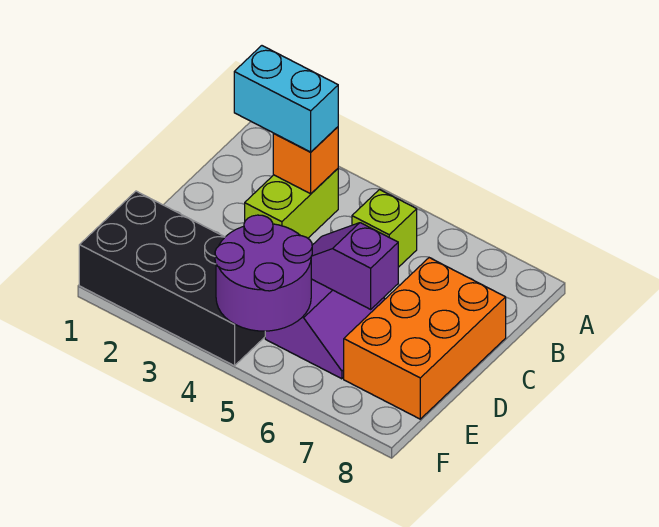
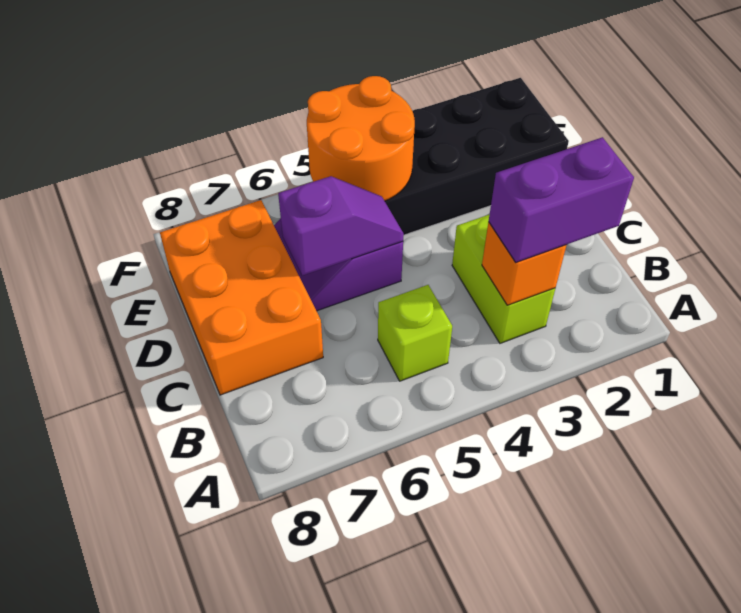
cyan 1x2 brick [234,46,338,152] -> purple 1x2 brick [489,137,634,263]
purple 2x2 round brick [215,215,312,331] -> orange 2x2 round brick [307,76,415,201]

